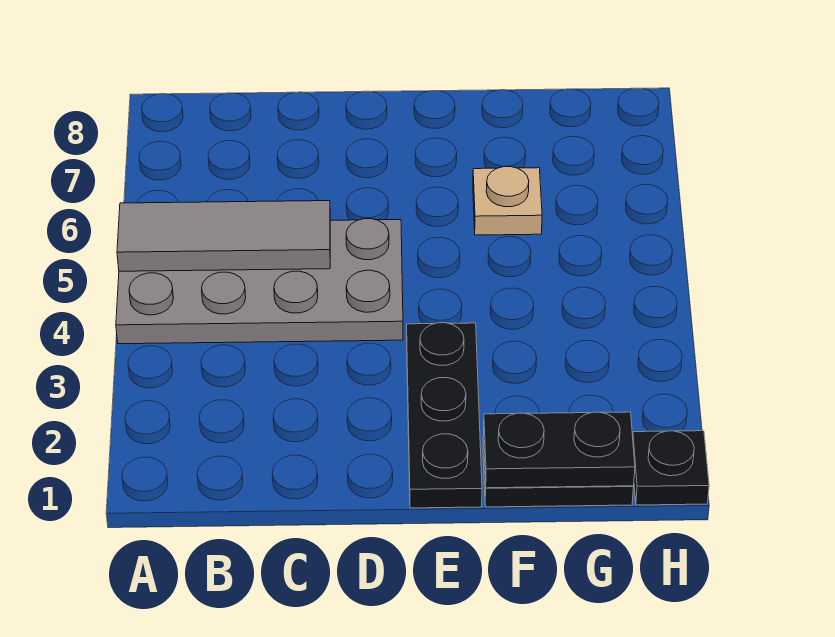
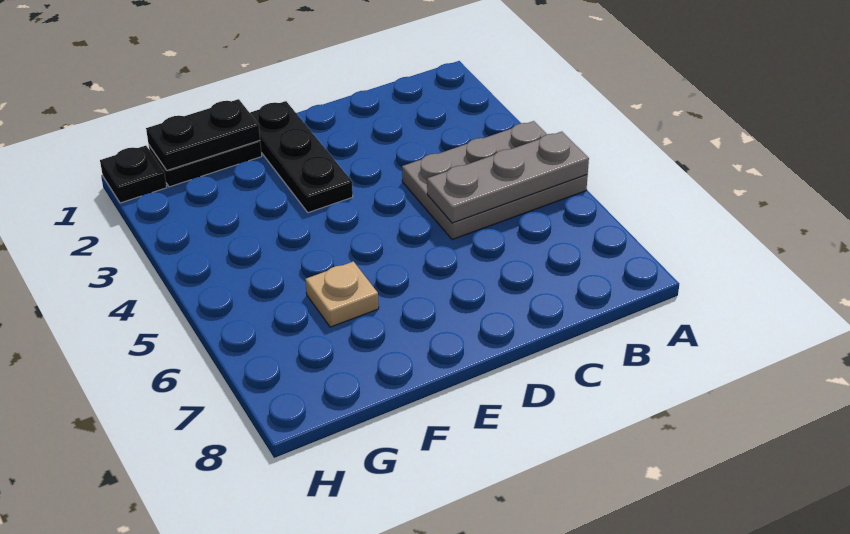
grey 2x4 plate [116,219,403,344] -> grey 2x3 plate [402,121,588,240]
grey 1x3 tile [117,201,330,271] -> grey 1x3 plate [427,132,589,223]

